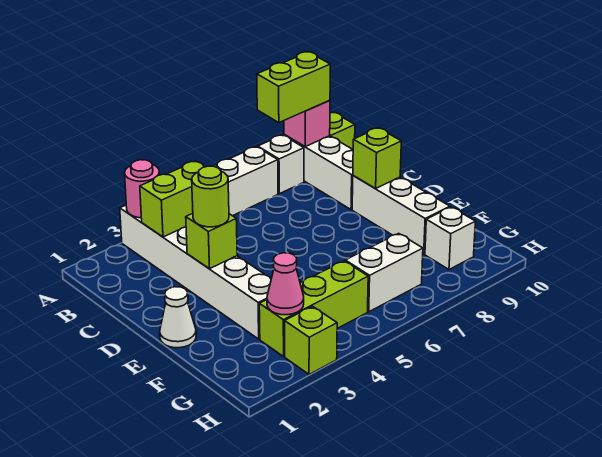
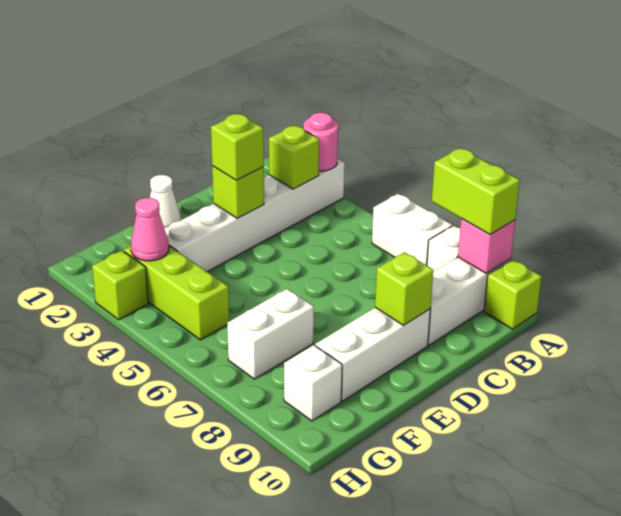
lime 1x2 brick [140,161,205,237] -> lime 1x1 brick [269,125,319,189]
lime 1x1 round brick [192,166,229,227] -> lime 1x1 brick [211,113,264,180]
white 1x2 brick [345,233,423,312] -> white 1x2 brick turned to [227,289,314,379]

